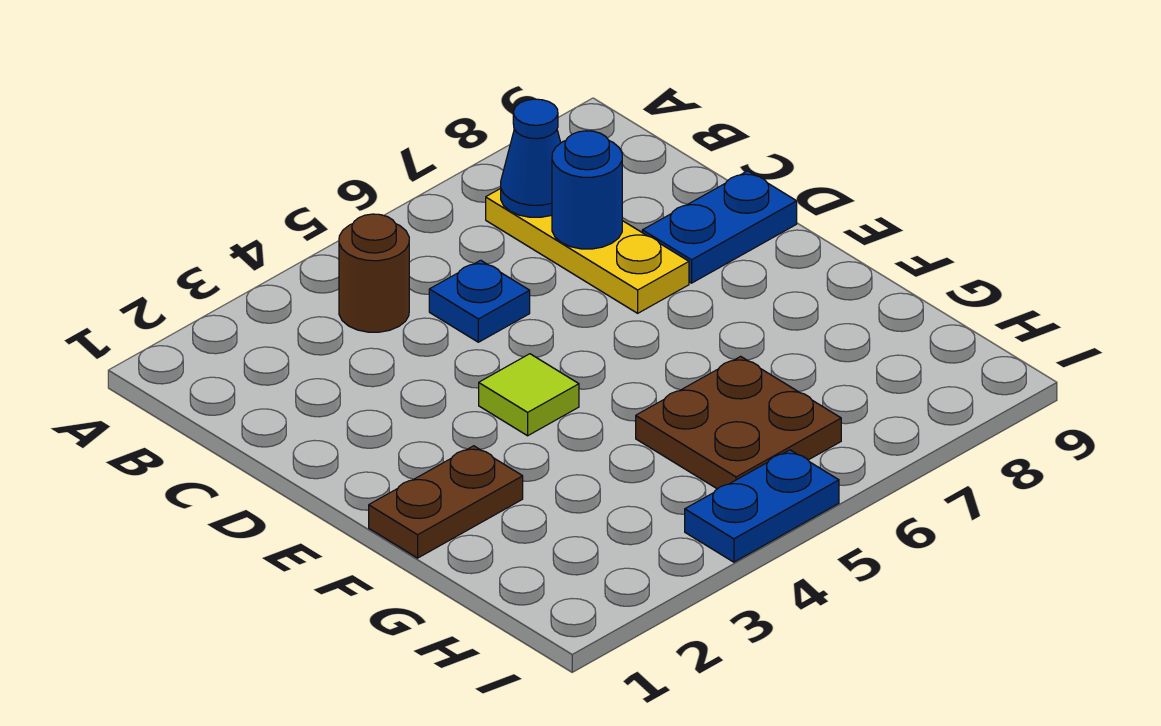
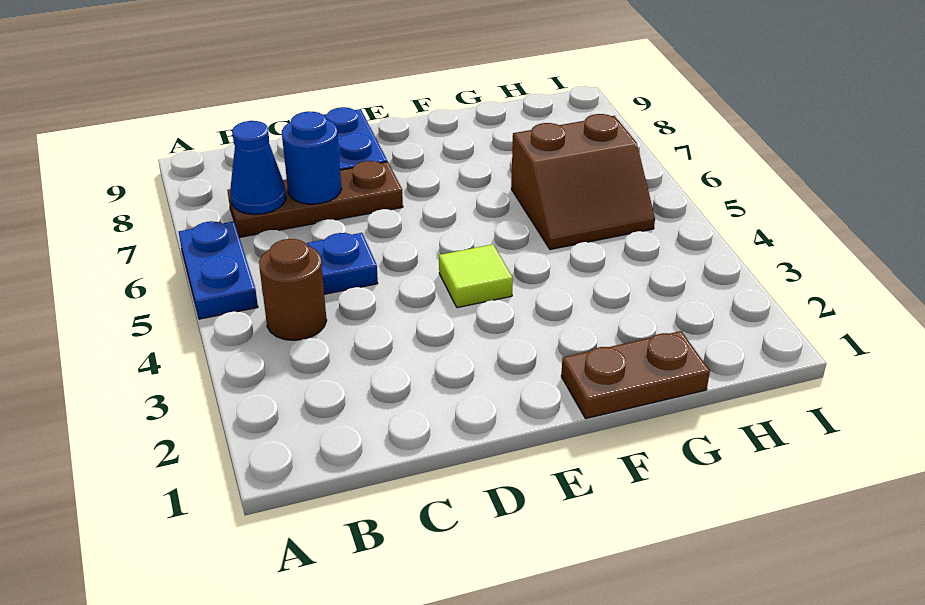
yellow 1x3 plate [486,188,689,313] -> brown 1x3 plate [227,161,403,237]
brown 1x2 plate [369,446,523,558] -> brown 1x2 plate turned to [561,331,710,419]
brown 2x2 plate [636,356,841,489] -> brown 2x2 slope [511,114,655,250]
blue 1x2 plate [685,450,839,562] -> blue 1x2 plate moved to [179,221,258,319]

